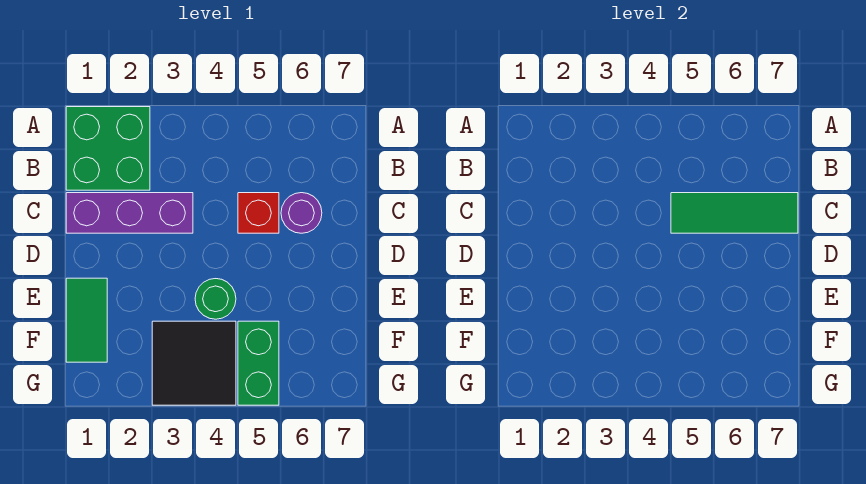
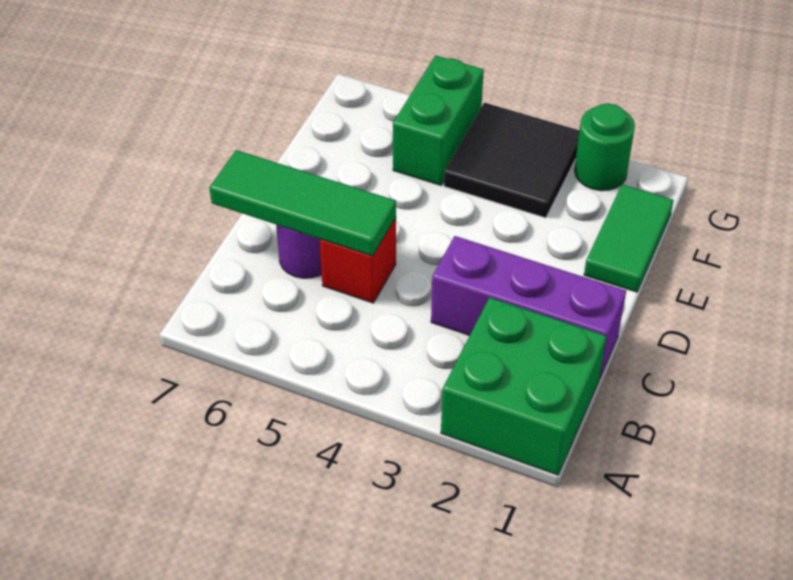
green 1x1 round brick [195,279,236,319] -> green 1x1 round brick moved to [575,104,635,191]

